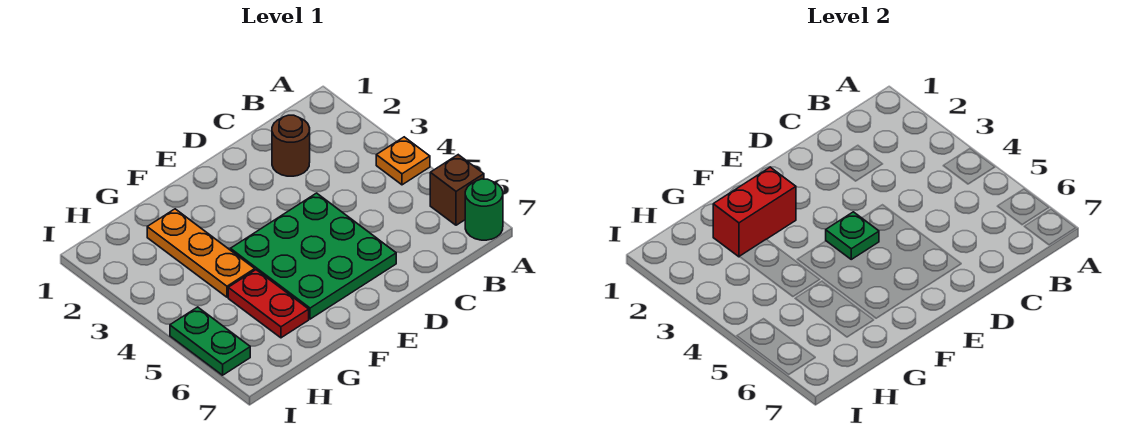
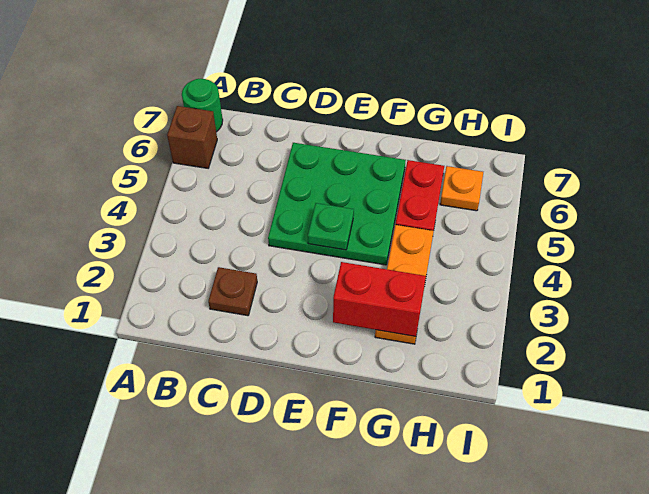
orange 1x1 plate [376,137,430,185] -> orange 1x1 plate moved to [440,166,483,211]
brown 1x1 round brick [272,115,310,176] -> brown 1x1 plate [208,267,257,316]
green 1x2 plate [170,307,250,375] -> none

